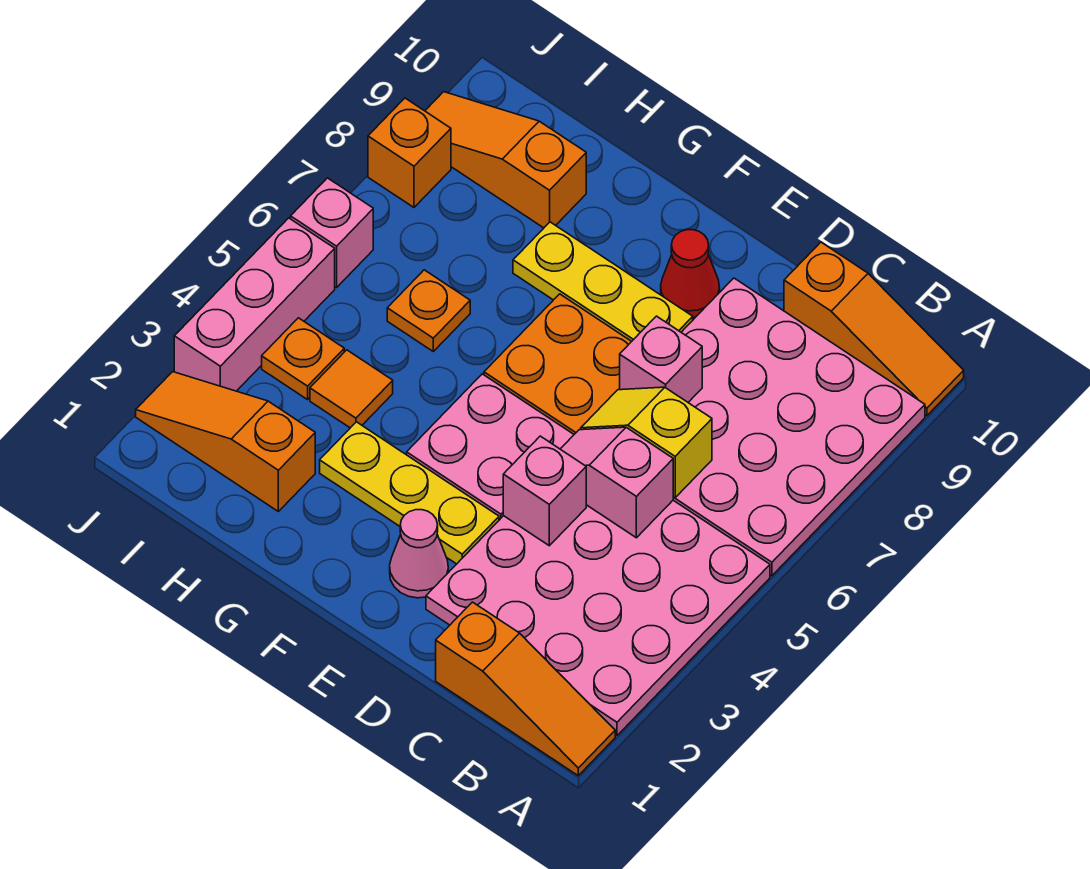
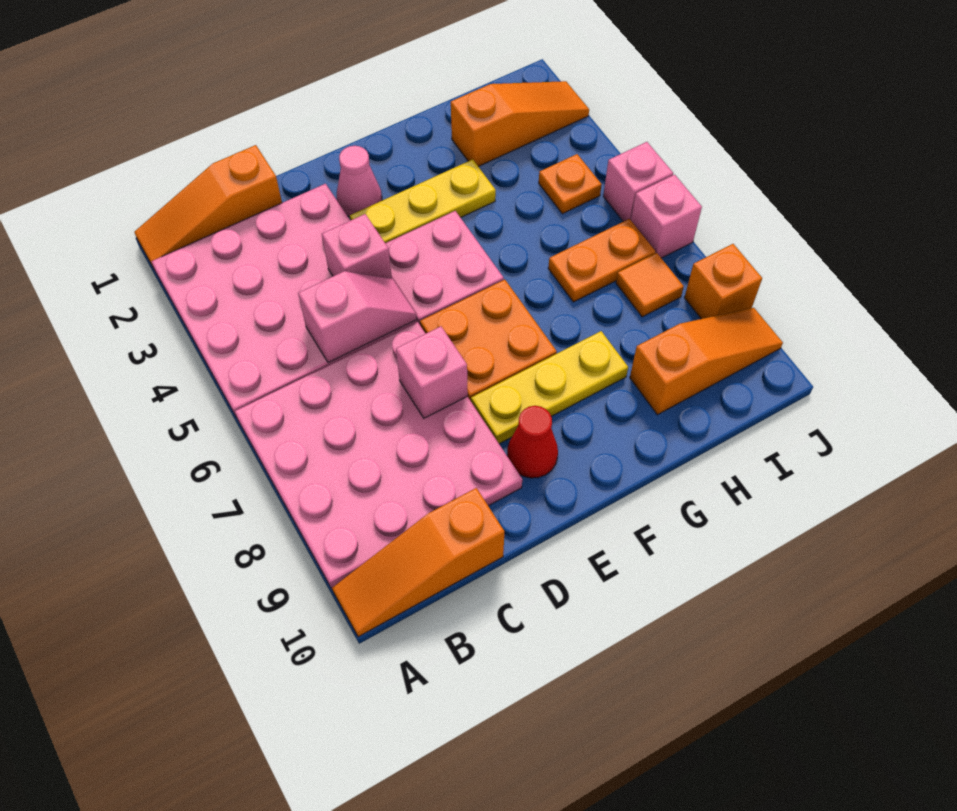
yellow 1x2 slope [581,387,712,498] -> none
orange 1x1 tile [310,350,393,428] -> orange 1x1 tile moved to [616,253,684,317]
orange 1x1 plate [387,270,470,351] -> orange 1x2 plate [548,219,655,302]
pink 1x3 brick [174,218,335,391] -> pink 1x1 brick [603,142,673,222]

